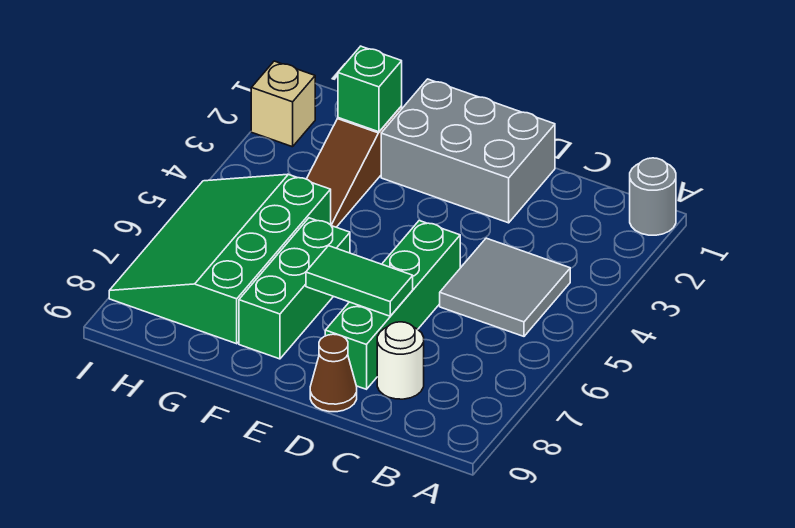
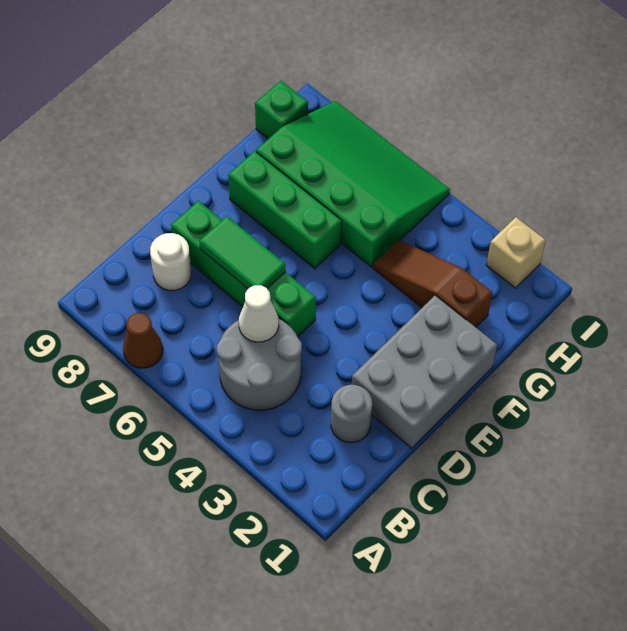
grey 1x1 round brick [630,158,676,235] -> grey 1x1 round brick moved to [331,385,372,443]
grey 2x2 tile [440,238,570,336] -> grey 2x2 round brick [217,319,302,410]
none -> white 1x1 cone [239,285,279,342]
green 1x2 tile [306,246,413,316] -> green 1x2 tile turned to [199,216,286,289]
brown 1x1 cone [310,334,357,412] -> brown 1x1 cone moved to [123,313,163,368]
green 1x1 brick [338,46,402,132] -> green 1x1 brick moved to [255,81,308,139]

